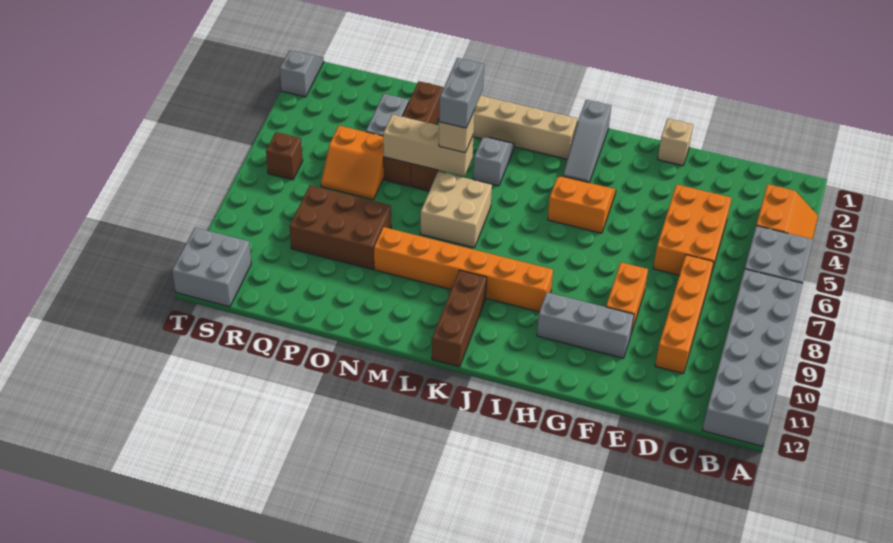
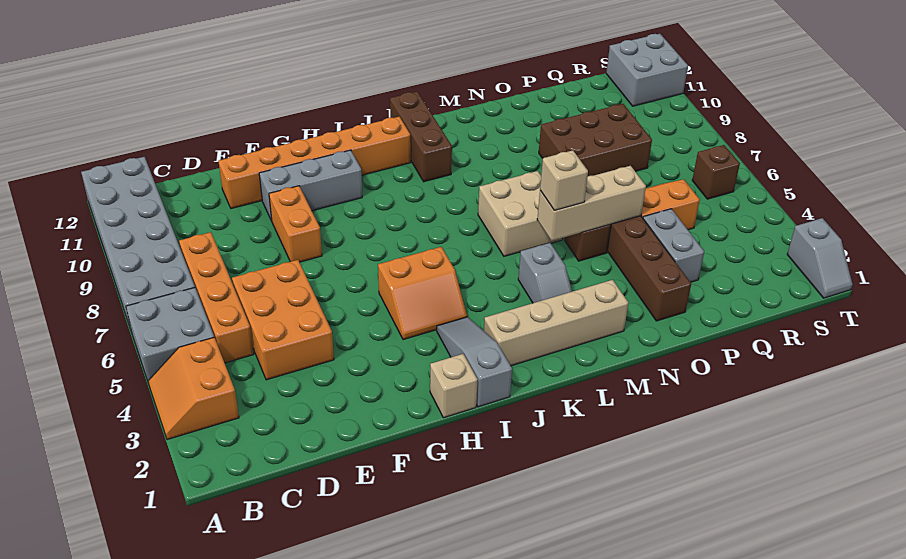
orange 1x4 brick [655,255,714,373] -> orange 1x4 brick moved to [179,232,254,363]
tan 1x1 brick [658,119,693,166] -> tan 1x1 brick moved to [430,354,478,418]
orange 1x6 brick [374,227,553,312] -> orange 1x6 brick moved to [218,117,411,209]
grey 1x2 brick [439,58,484,128] -> none

